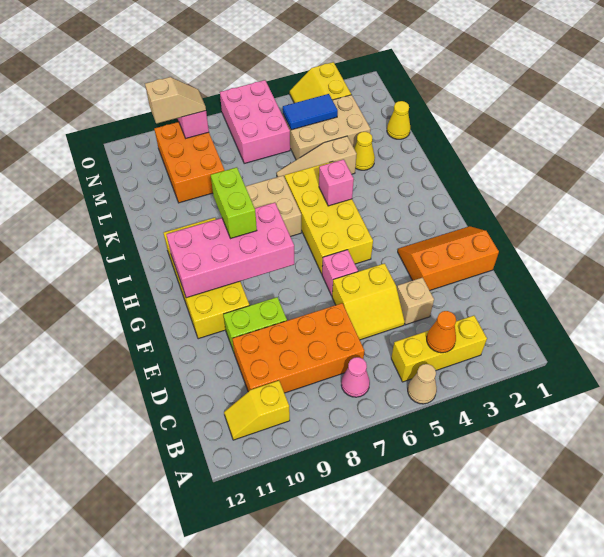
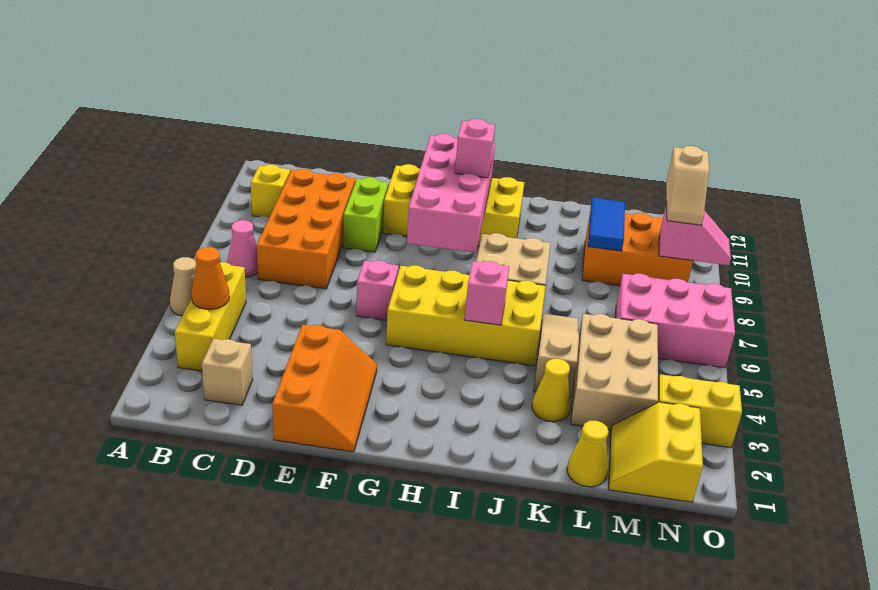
tan 1x1 brick [397,278,434,325] -> tan 1x1 brick moved to [202,339,253,405]
yellow 2x2 slope [332,263,405,340] -> yellow 2x2 slope moved to [609,402,703,502]
lime 1x2 brick [211,167,257,238] -> none
none -> pink 1x1 brick [455,119,495,178]
blue 1x2 tile [283,94,338,130] -> blue 1x2 tile moved to [588,198,625,251]

